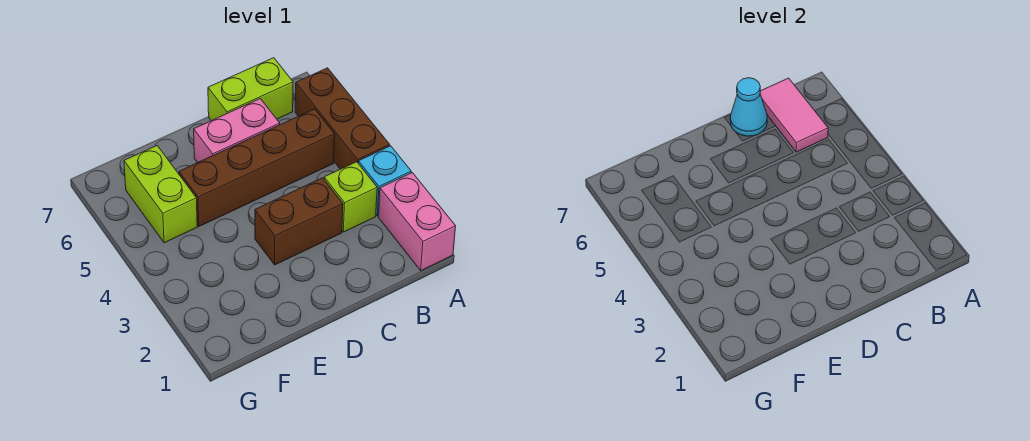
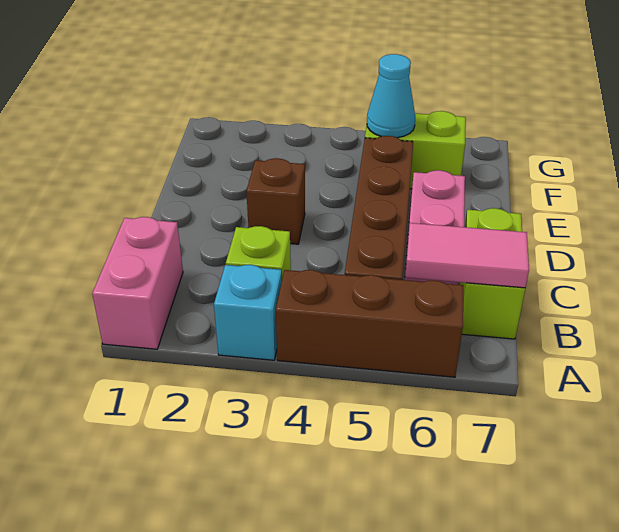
pink 1x2 brick [378,173,456,271] -> pink 1x2 brick turned to [92,217,183,349]
brown 1x2 brick [255,178,343,265] -> brown 1x1 brick [246,158,305,244]
cyan 1x1 cone [730,78,767,136] -> cyan 1x1 cone moved to [367,54,415,138]

